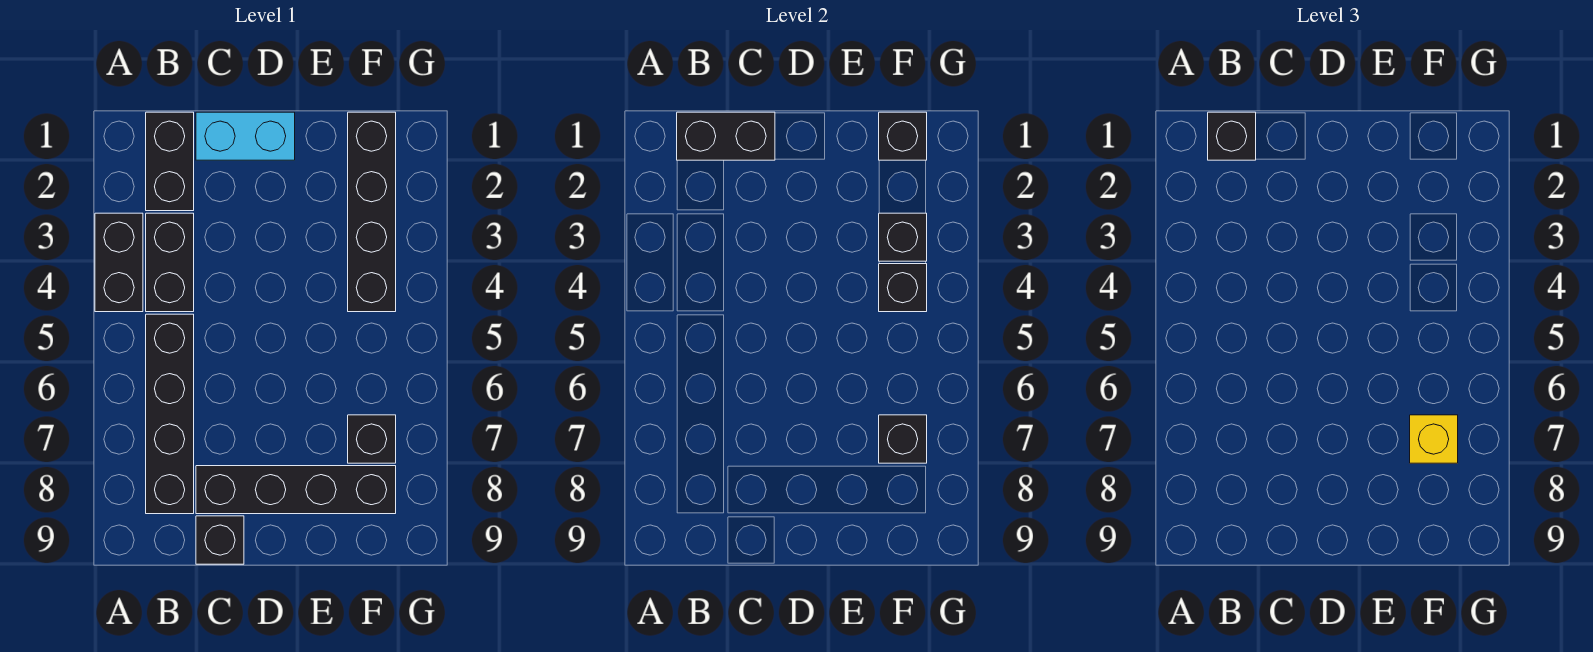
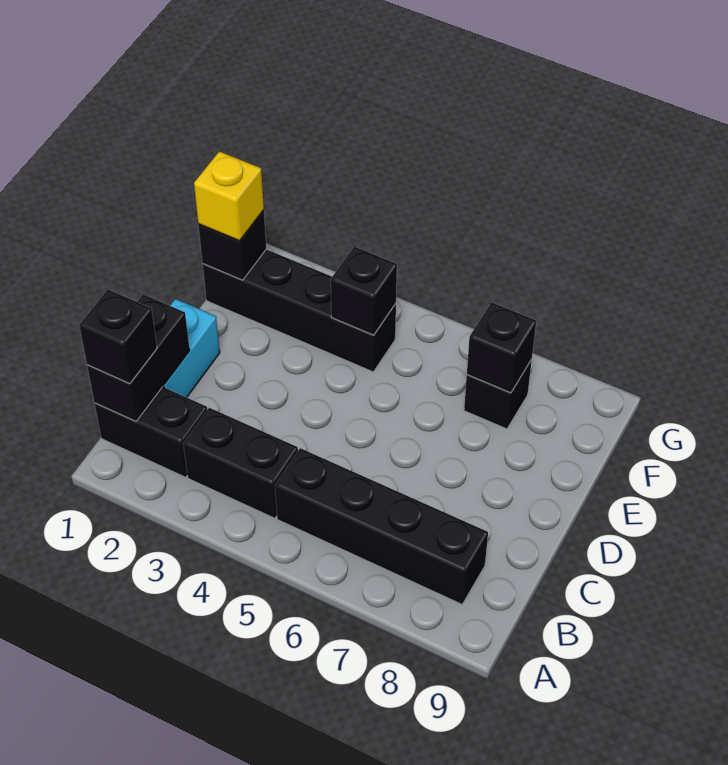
black 1x2 brick [95,213,143,312] -> none
black 1x4 brick [196,466,396,514] -> none
black 1x1 brick [196,516,244,564] -> none
black 1x1 brick [879,213,927,261] -> none
yellow 1x1 brick [1410,415,1458,463] -> yellow 1x1 brick moved to [194,151,264,241]

